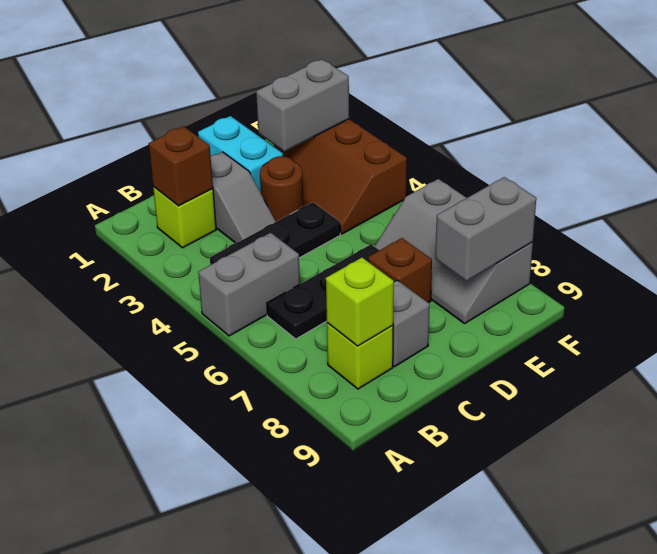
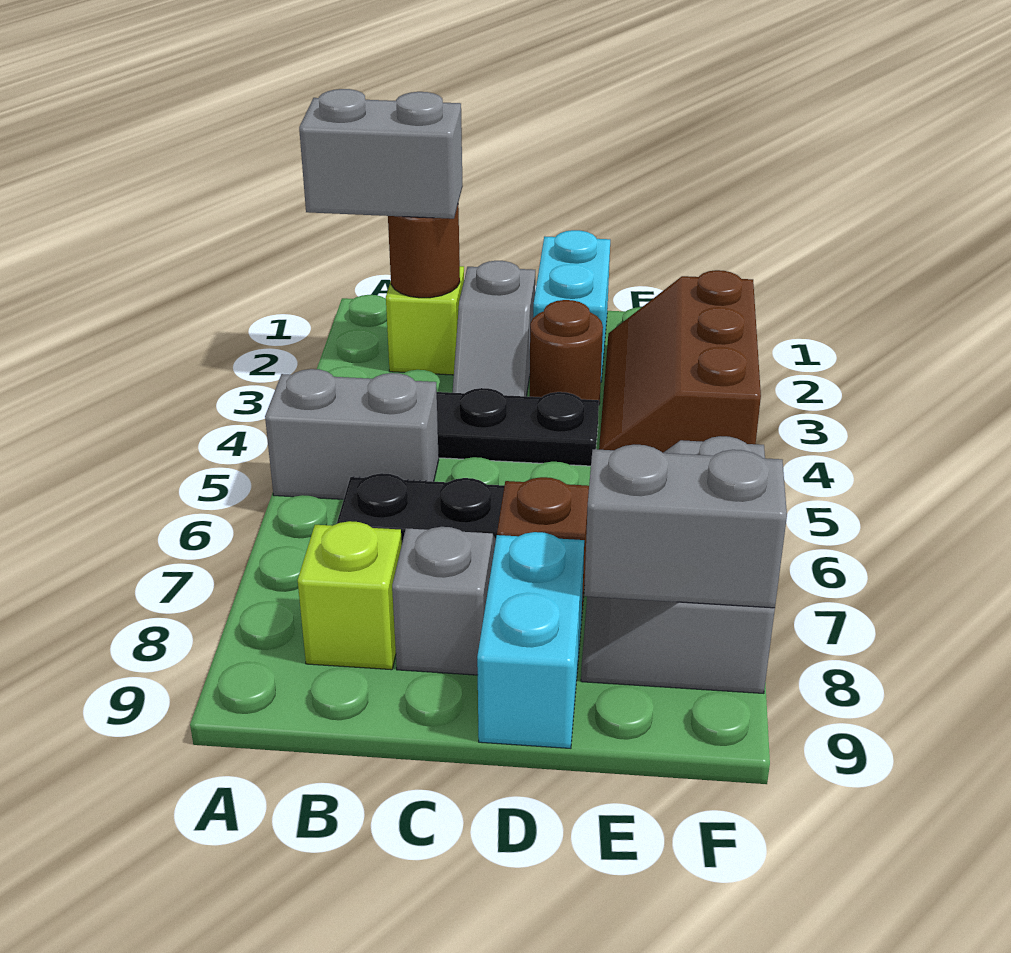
brown 1x1 brick [149,126,213,206] -> brown 1x1 round brick [388,206,460,298]
lime 1x1 brick [326,258,394,346] -> none
none -> cyan 1x2 brick [477,532,584,748]
grey 1x2 brick [256,59,349,152] -> grey 1x2 brick moved to [299,89,463,219]

